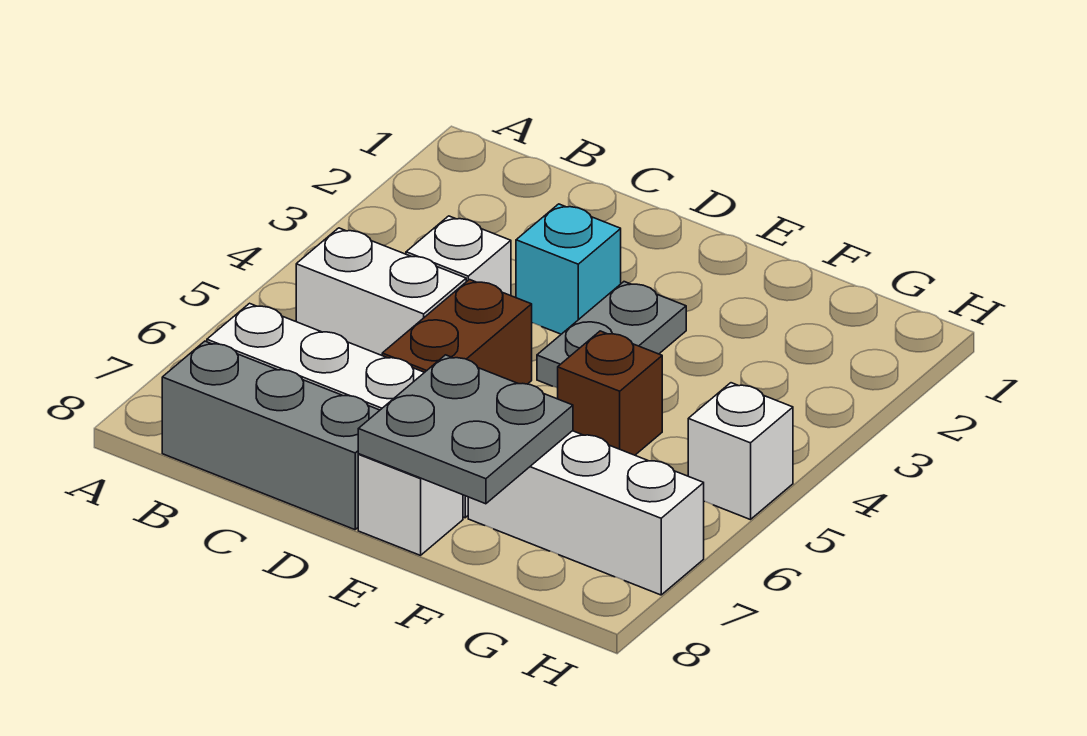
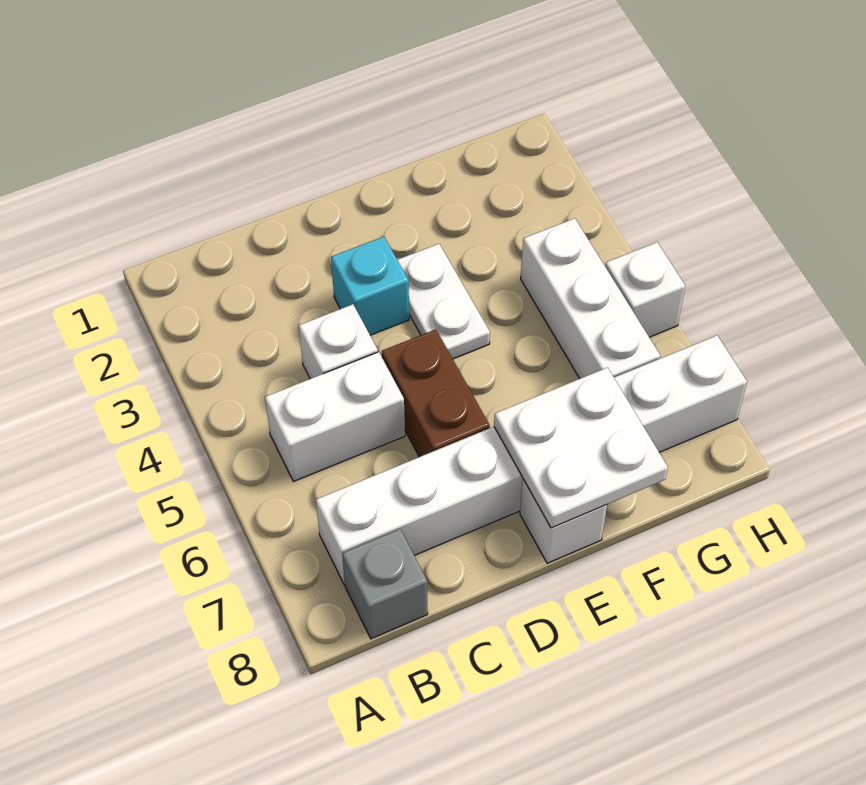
grey 1x3 brick [162,341,380,530] -> grey 1x1 brick [342,529,428,639]
grey 1x2 plate [537,282,686,388] -> white 1x2 plate [398,244,490,359]
grey 2x2 plate [358,355,573,504] -> white 2x2 plate [494,368,668,528]
brown 1x1 brick [558,331,662,455] -> none
none -> white 1x3 brick [521,218,660,378]

